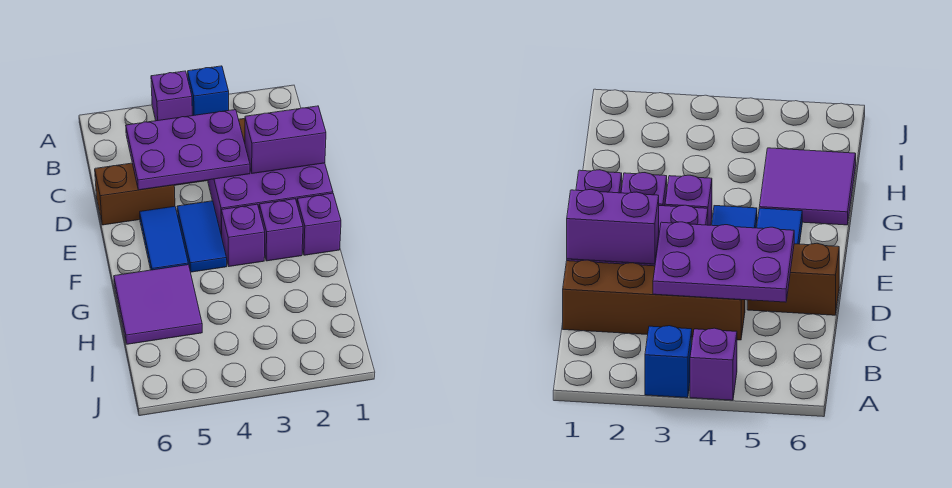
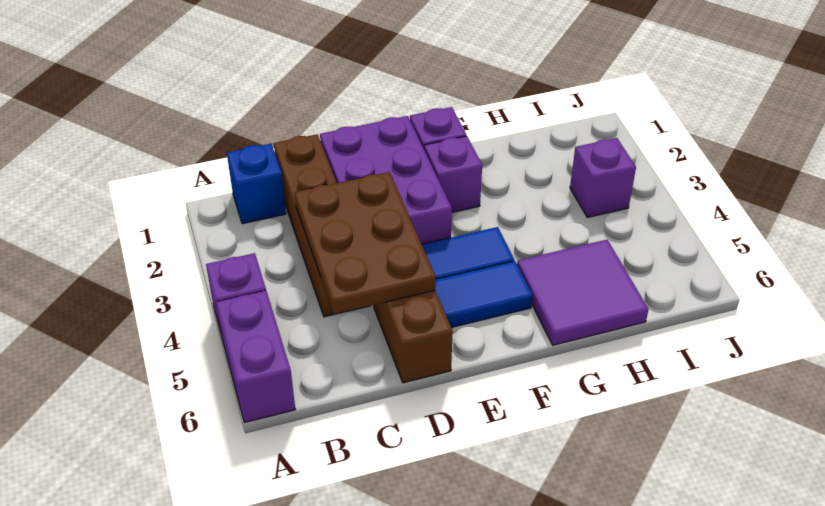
blue 1x1 brick [188,66,229,116] -> blue 1x1 brick moved to [227,144,286,224]
purple 2x3 plate [126,110,250,190] -> brown 2x3 plate [295,172,436,314]
purple 1x2 brick [245,106,326,173] -> purple 1x2 brick moved to [216,291,295,423]
purple 1x1 brick [221,204,265,266] -> purple 1x1 brick moved to [570,138,636,218]

